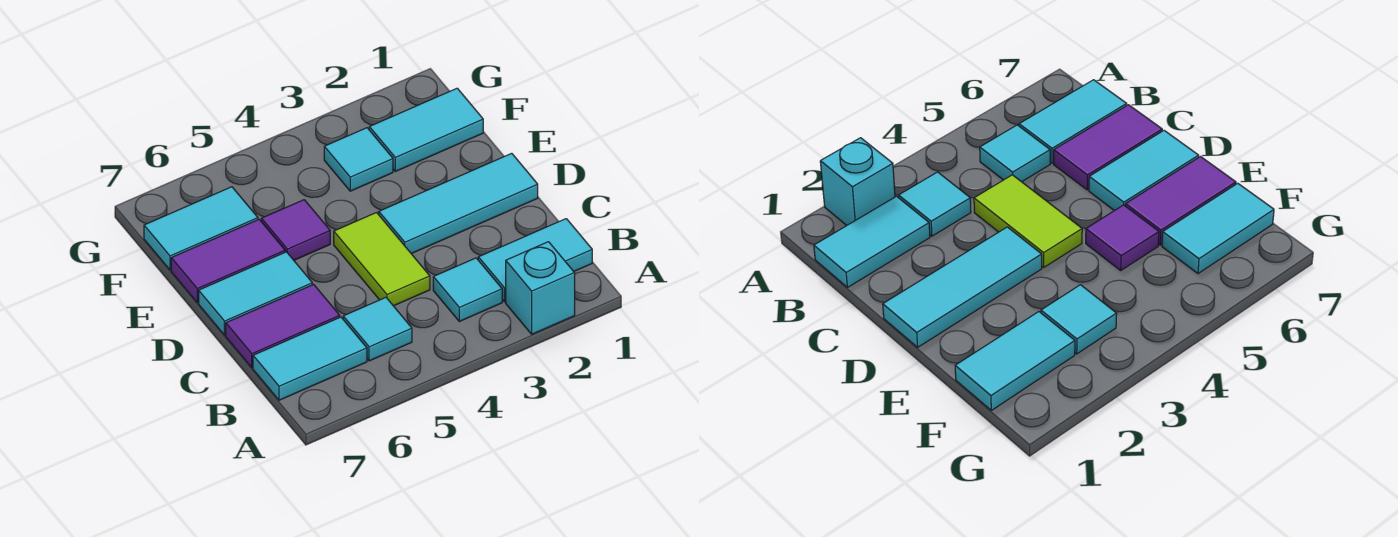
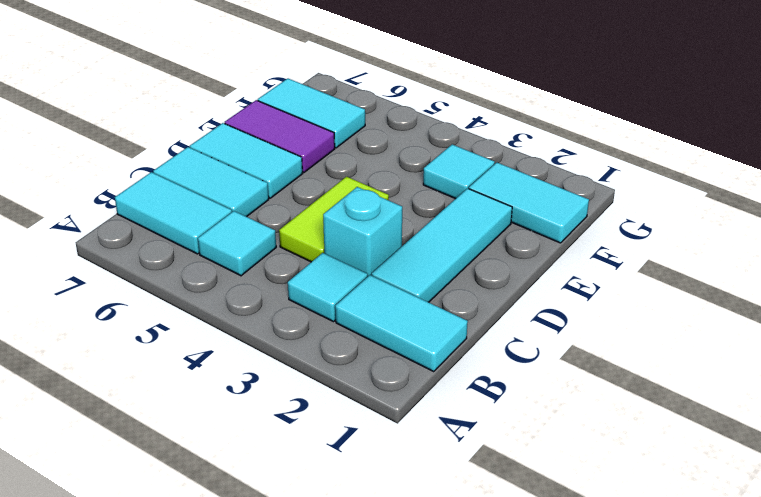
cyan 1x1 brick [506,242,575,334] -> cyan 1x1 brick moved to [323,187,402,276]
purple 1x2 tile [226,284,340,368] -> cyan 1x2 tile [153,147,269,217]
cyan 1x3 tile [379,153,538,254] -> cyan 1x3 tile turned to [372,188,512,302]
purple 1x1 tile [261,200,330,260] -> none

